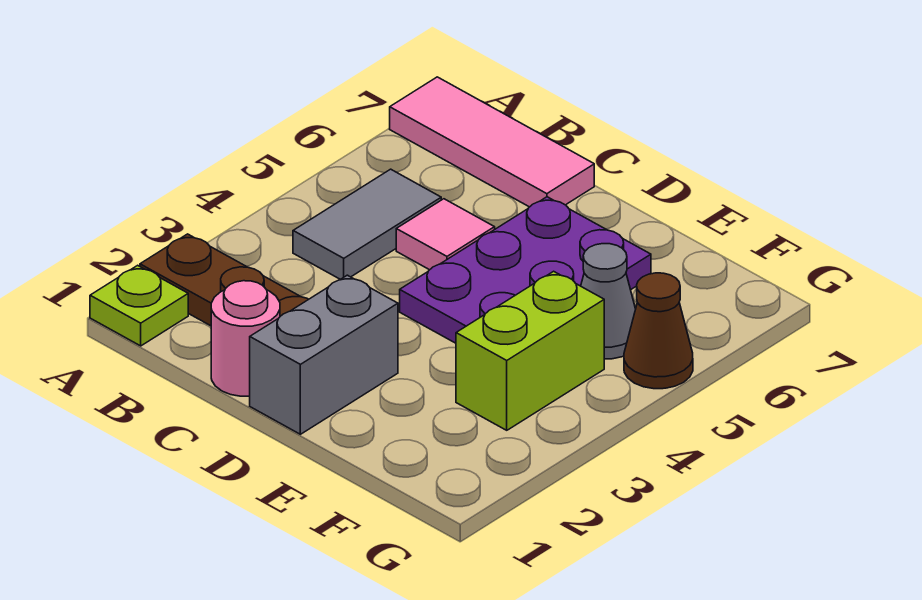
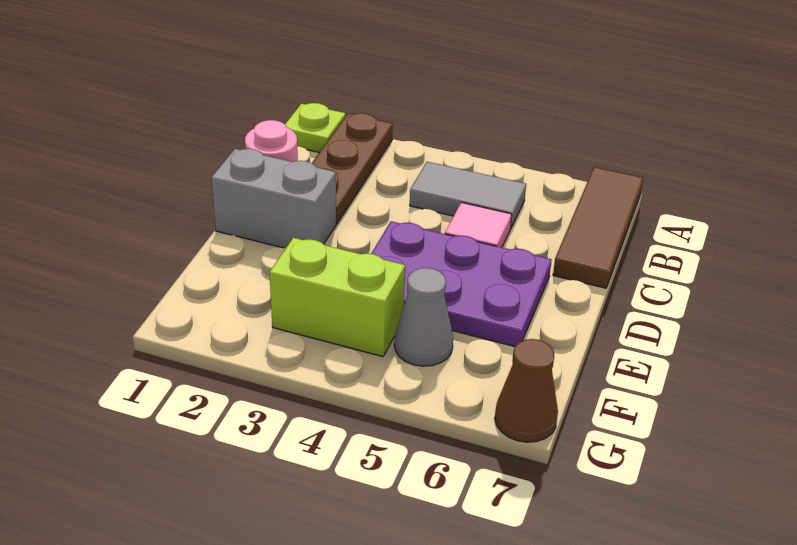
pink 1x3 tile [390,77,594,207] -> brown 1x3 tile [553,167,643,288]
brown 1x1 cone [624,273,693,389] -> brown 1x1 cone moved to [495,339,558,442]

